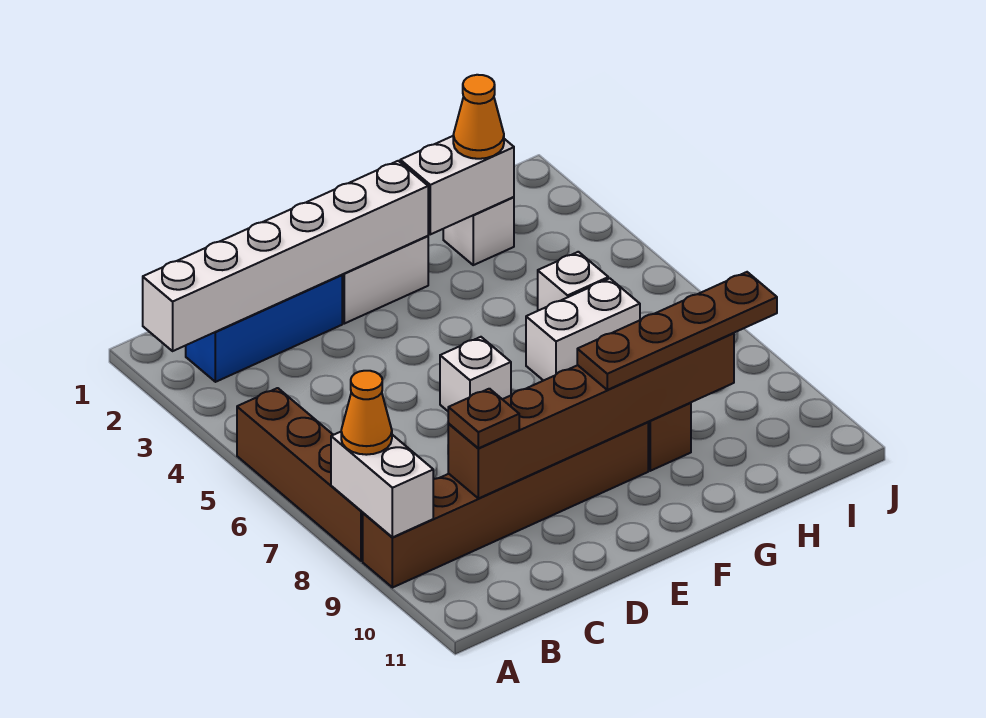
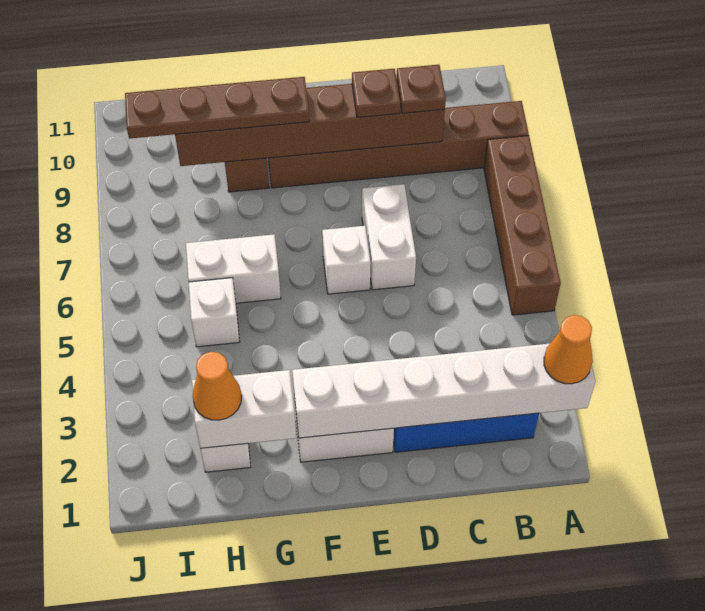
white 1x2 brick [331,432,433,537] -> white 1x2 brick moved to [362,184,416,290]
orange 1x1 cone [341,371,392,455] -> orange 1x1 cone moved to [544,315,593,384]
none -> brown 1x1 plate [352,69,400,118]

